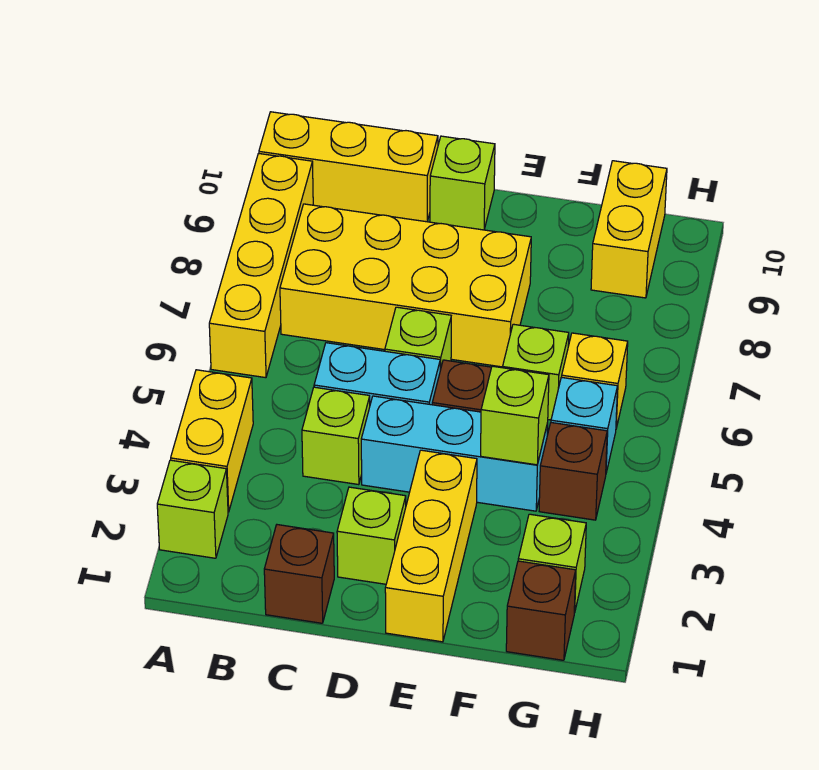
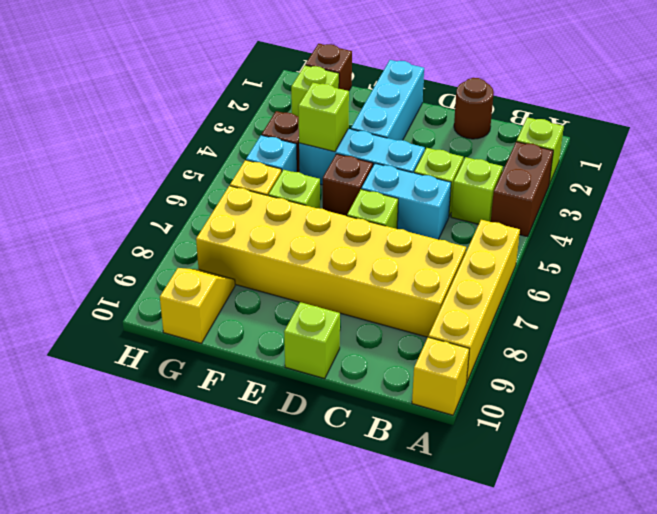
yellow 1x2 brick [171,370,253,512] -> brown 1x2 brick [491,142,553,237]
yellow 1x3 brick [259,112,438,222] -> yellow 1x1 brick [412,337,469,415]
yellow 2x4 brick [280,204,531,367] -> yellow 2x6 brick [196,186,466,337]
brown 1x1 brick [264,525,334,623] -> brown 1x1 round brick [454,78,494,139]
lime 1x1 brick [337,487,406,584] -> lime 1x1 brick moved to [451,157,503,224]
yellow 1x3 brick [385,450,477,642] -> cyan 1x3 brick [351,60,424,140]
yellow 1x2 brick [591,161,667,298] -> yellow 1x2 slope [160,268,235,343]

